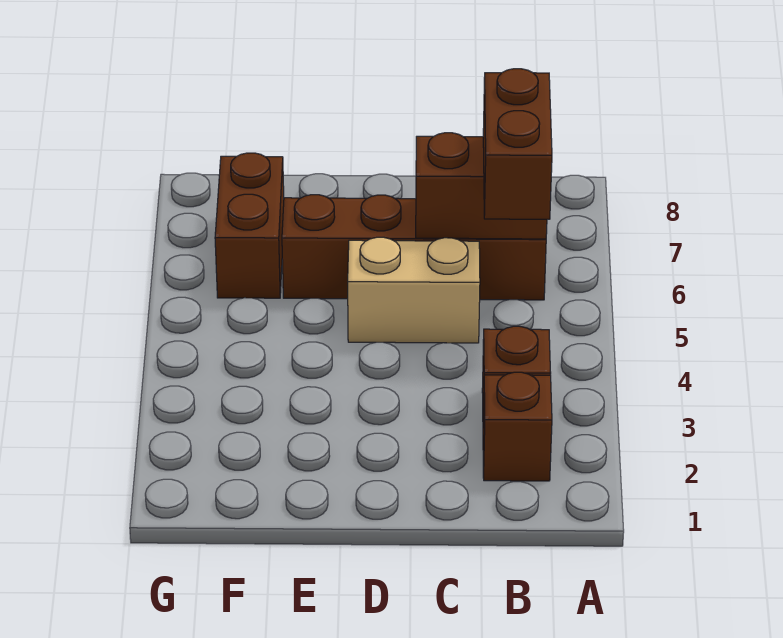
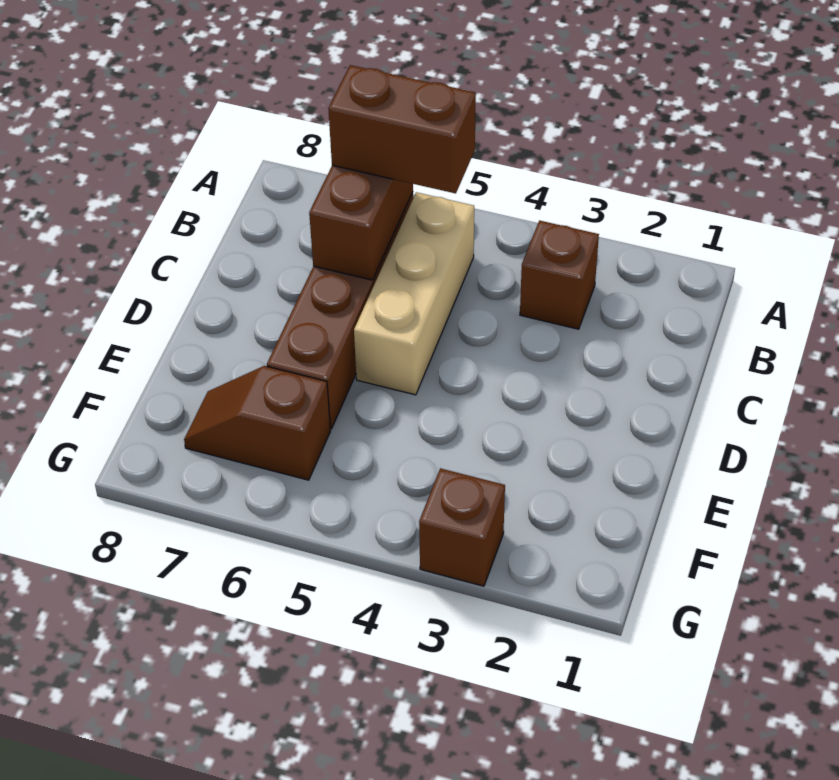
brown 1x1 brick [483,372,552,481] -> brown 1x1 brick moved to [419,468,505,586]
tan 1x2 brick [348,237,480,343] -> tan 1x3 brick [354,192,474,395]
brown 1x2 brick [215,153,284,298] -> brown 1x2 slope [184,366,330,480]

